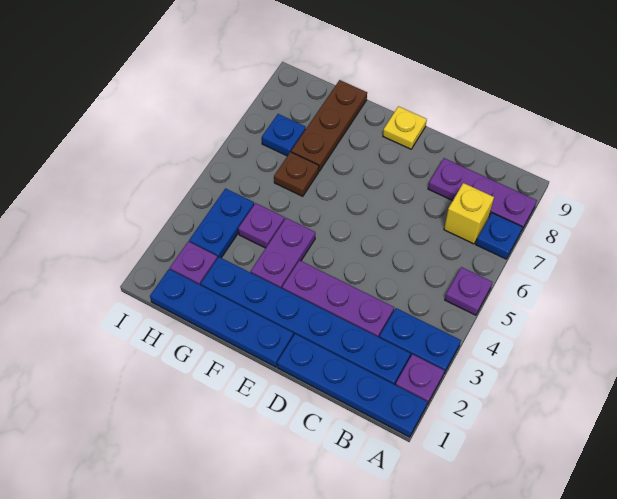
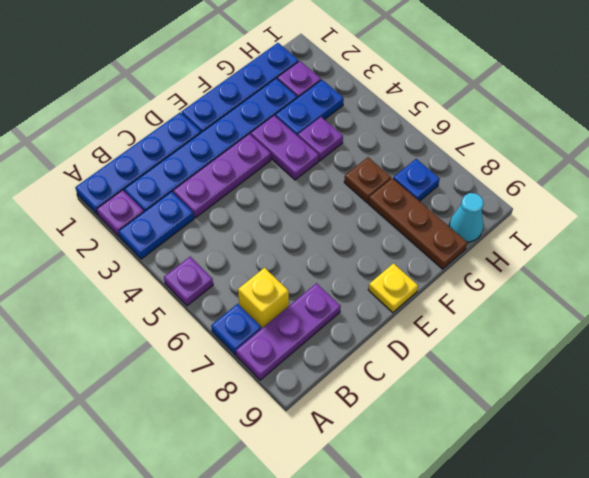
blue 1x2 plate [189,188,254,258] -> blue 1x2 plate turned to [275,80,344,136]
none -> cyan 1x1 cone [449,193,484,242]

